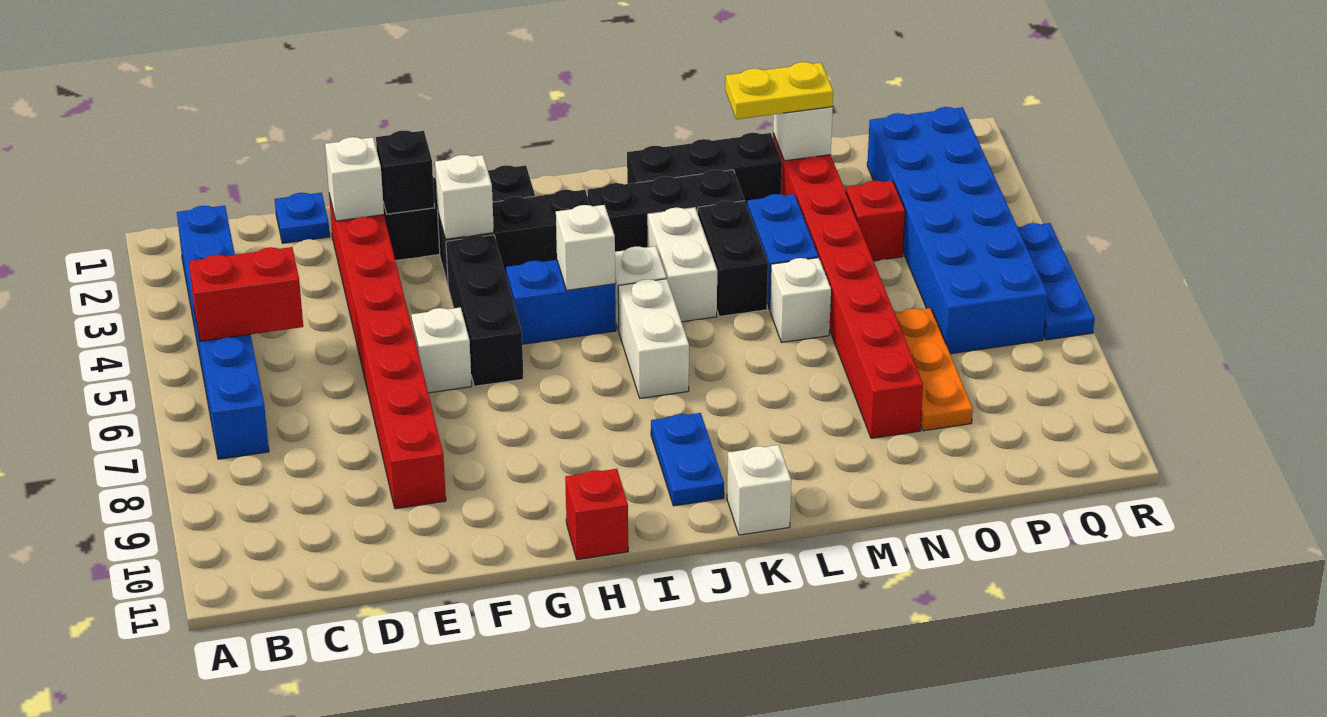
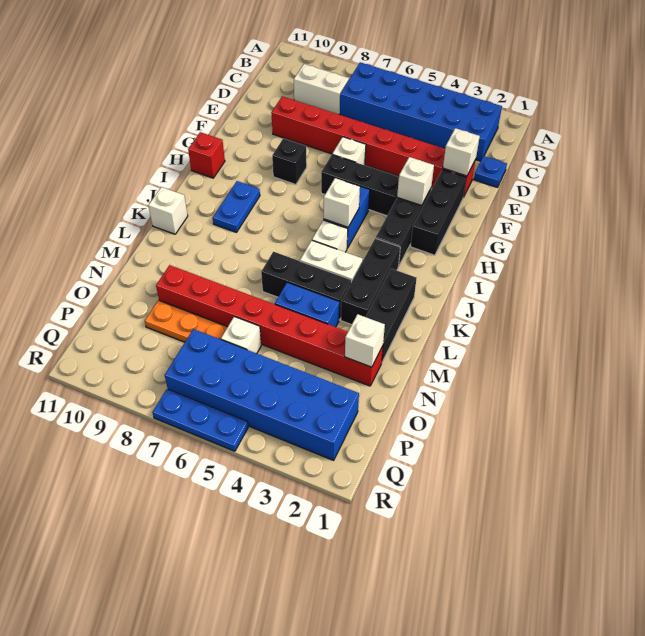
blue 1x6 brick [177,206,269,459] -> blue 2x6 brick [340,62,502,161]
red 1x2 brick [189,247,303,341] -> none
black 1x1 brick [376,130,435,214] -> black 1x1 brick moved to [272,138,307,185]
white 1x2 brick [618,279,689,398] -> white 1x2 brick moved to [294,64,349,114]
blue 1x2 plate [651,413,724,506] -> blue 1x2 plate turned to [213,181,260,232]
black 1x2 brick [698,201,768,316] -> black 1x3 brick [261,252,351,320]
yellow 1x2 plate [725,62,833,119] -> none
white 1x1 brick [770,258,831,342] -> white 1x1 brick moved to [221,317,261,353]
red 1x1 brick [846,181,905,261] -> none

